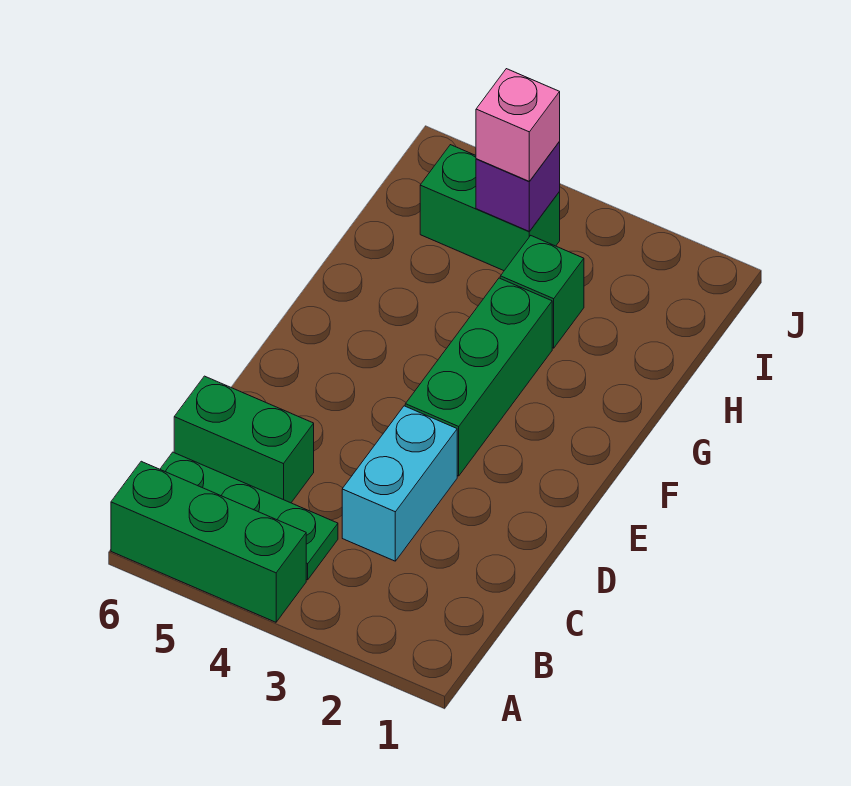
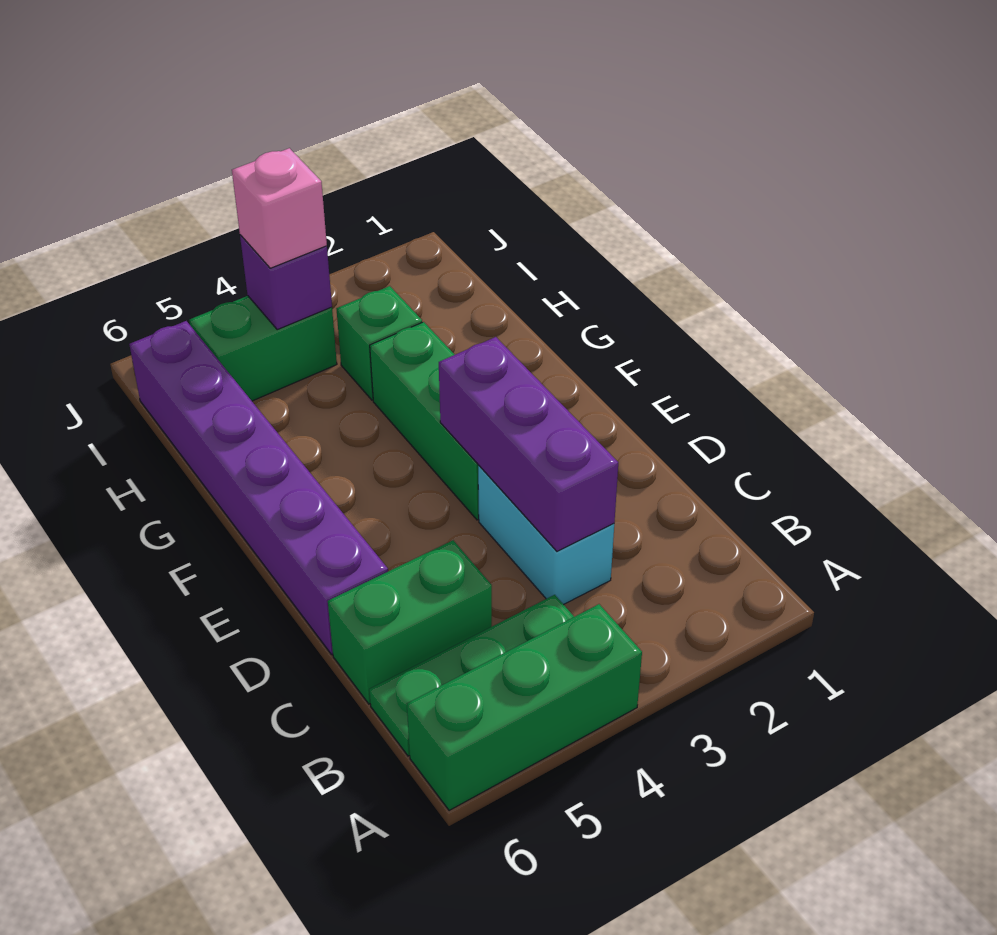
none -> purple 1x3 brick [439,337,618,551]
none -> purple 1x6 brick [129,321,388,654]

